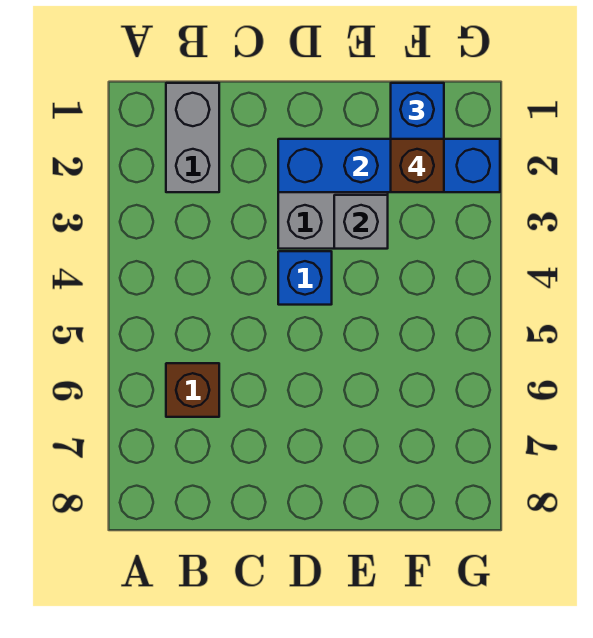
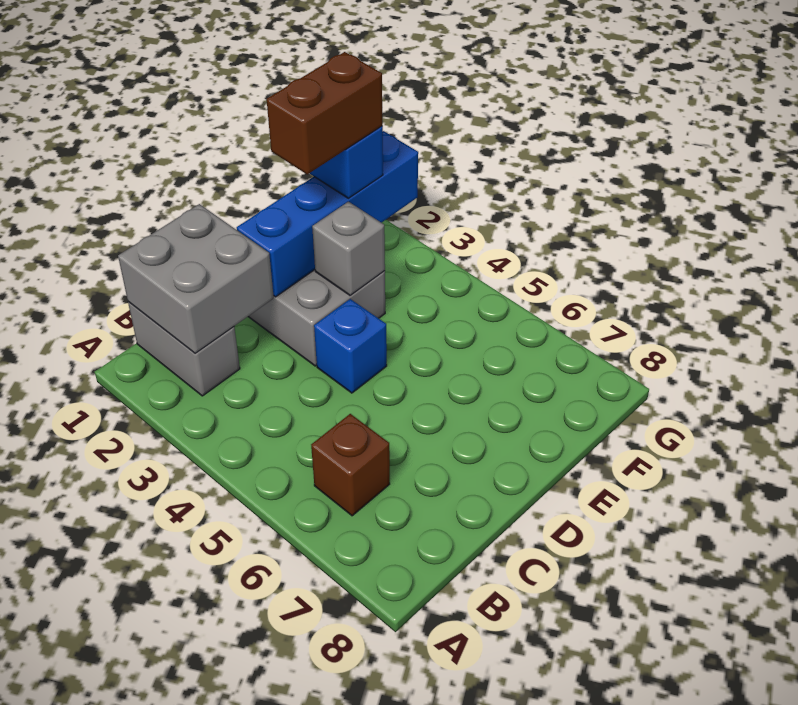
none -> grey 2x2 brick [118,204,274,353]
brown 1x1 brick [391,139,444,192] -> brown 1x2 brick [267,52,382,174]

